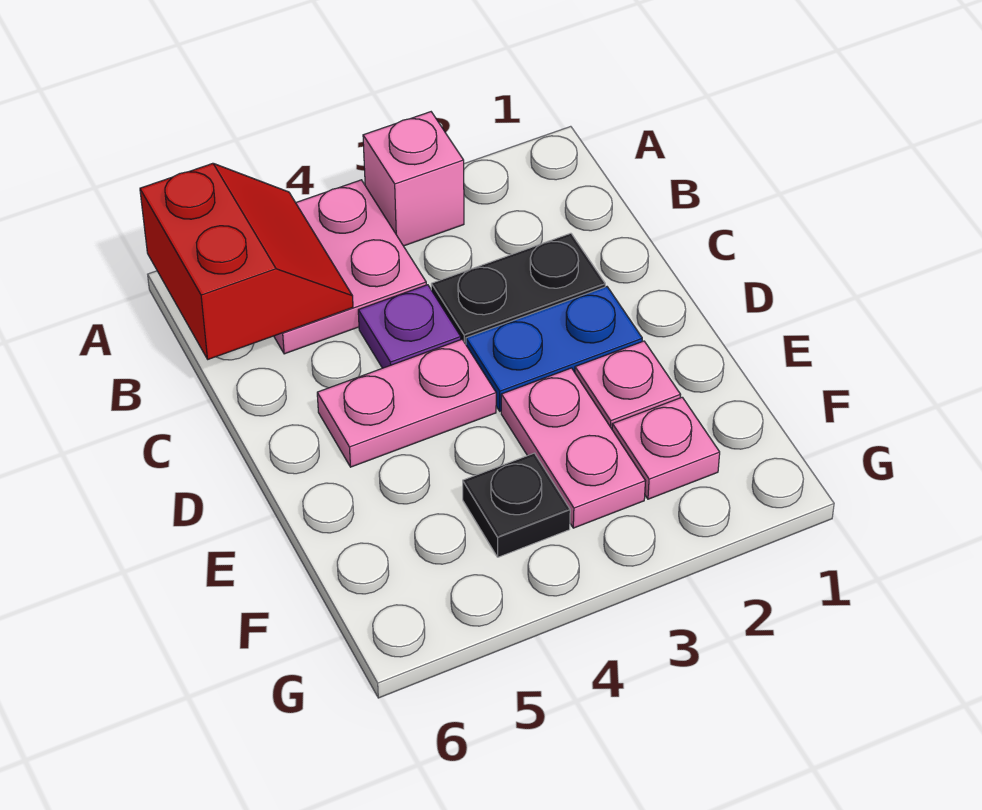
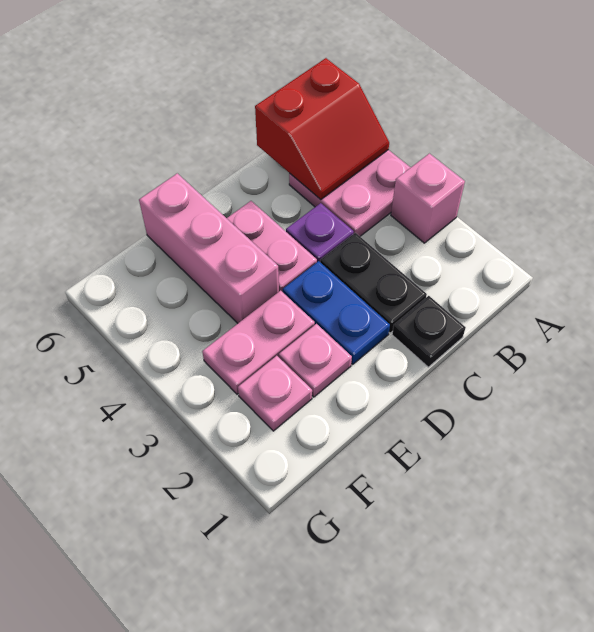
none -> pink 1x3 brick [139,173,279,323]
black 1x1 plate [463,453,570,557] -> black 1x1 plate moved to [392,296,466,367]

